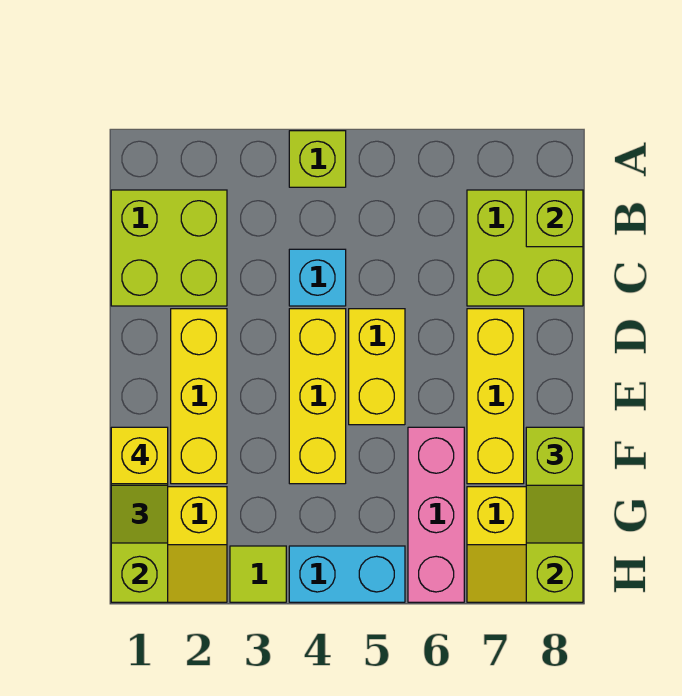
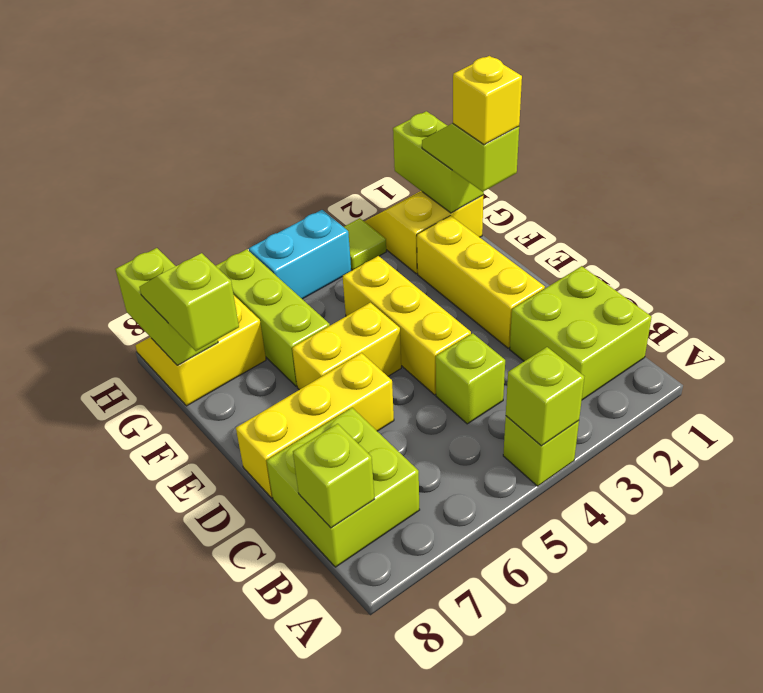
none -> lime 1x1 brick [506,347,584,446]
cyan 1x1 brick [289,249,346,306] -> lime 1x1 brick [436,333,505,424]
yellow 1x2 brick [349,309,405,425] -> yellow 1x2 brick turned to [292,303,401,390]
yellow 1x3 brick [467,309,524,484] -> yellow 1x3 brick turned to [236,353,394,498]
pink 1x3 brick [408,427,464,602] -> lime 1x3 brick [216,249,330,386]

